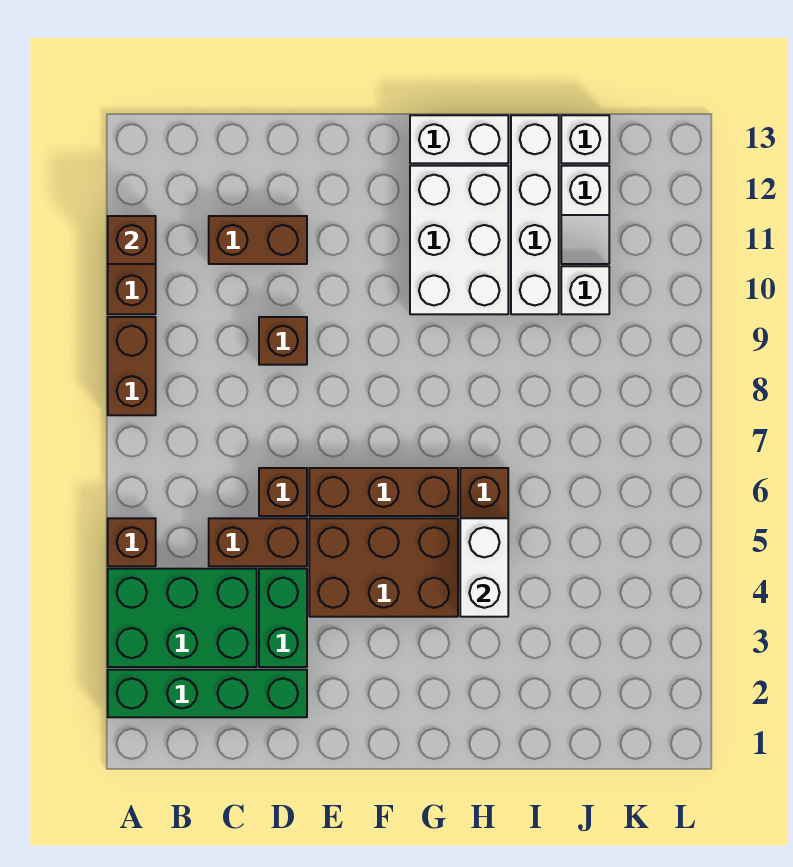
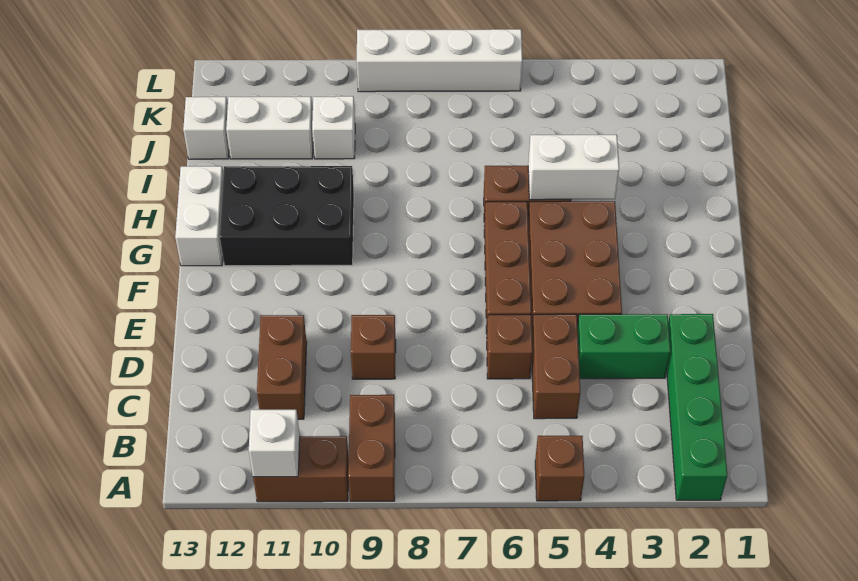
green 2x3 brick [108,569,257,667] -> none
brown 1x2 brick [108,317,156,415] -> brown 1x2 brick turned to [348,395,395,501]
brown 1x1 brick [108,216,156,264] -> white 1x1 brick [249,410,300,477]
white 2x3 brick [410,166,508,314] -> black 2x3 brick [220,166,354,266]
white 1x4 brick [511,115,559,314] -> white 1x4 brick moved to [357,29,523,92]
white 1x2 slope [561,166,609,264] -> white 1x2 brick [226,97,313,159]

